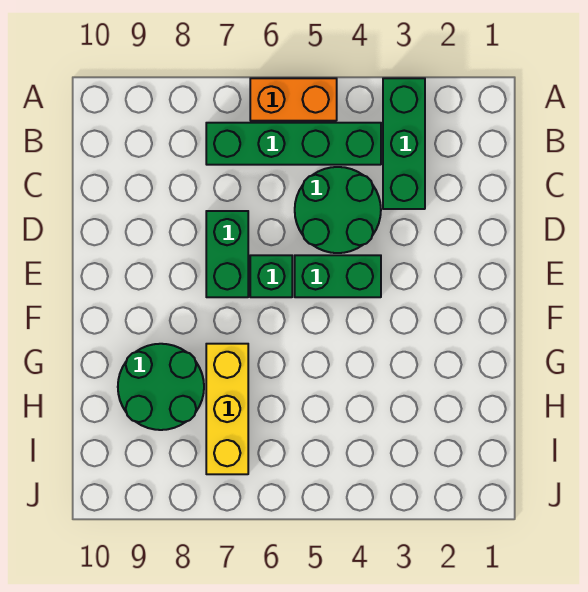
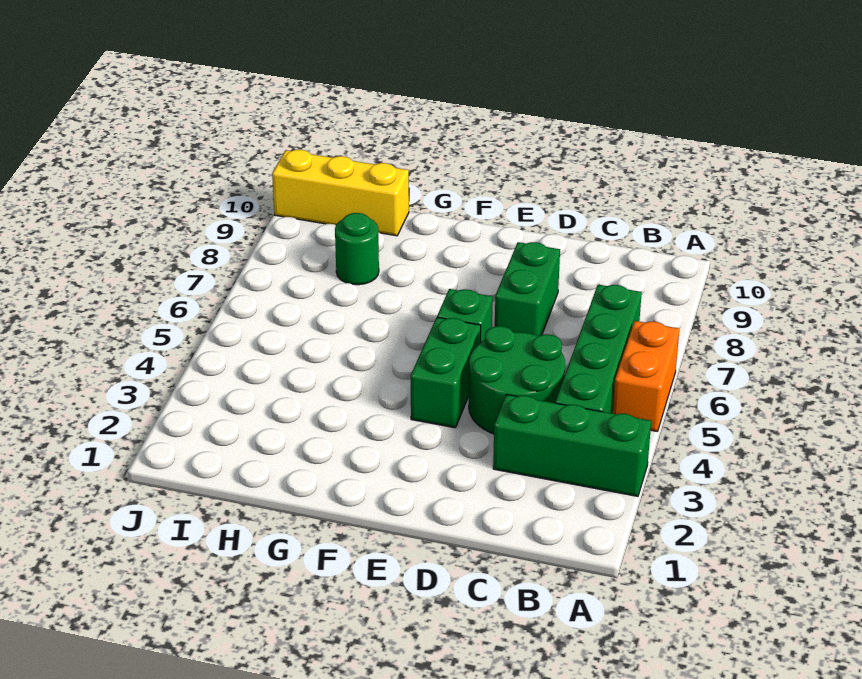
green 1x2 brick [206,211,248,297] -> green 1x2 brick turned to [495,242,560,336]
yellow 1x3 brick [206,344,248,474] -> yellow 1x3 brick moved to [272,150,409,236]
green 2x2 round brick [118,344,204,430] -> green 1x1 round brick [335,213,379,285]

